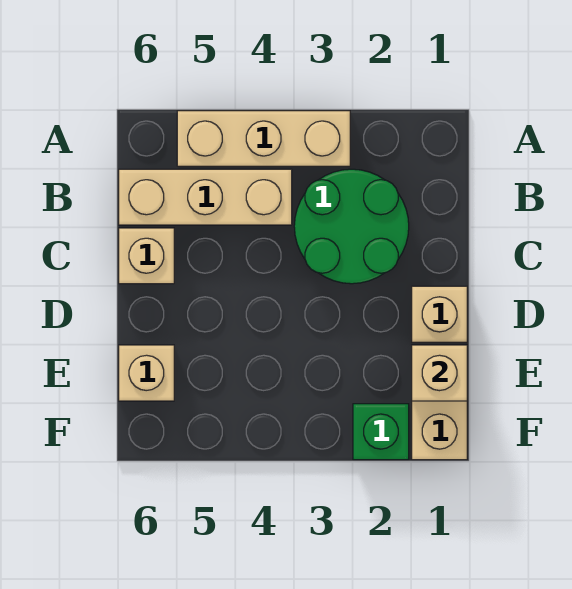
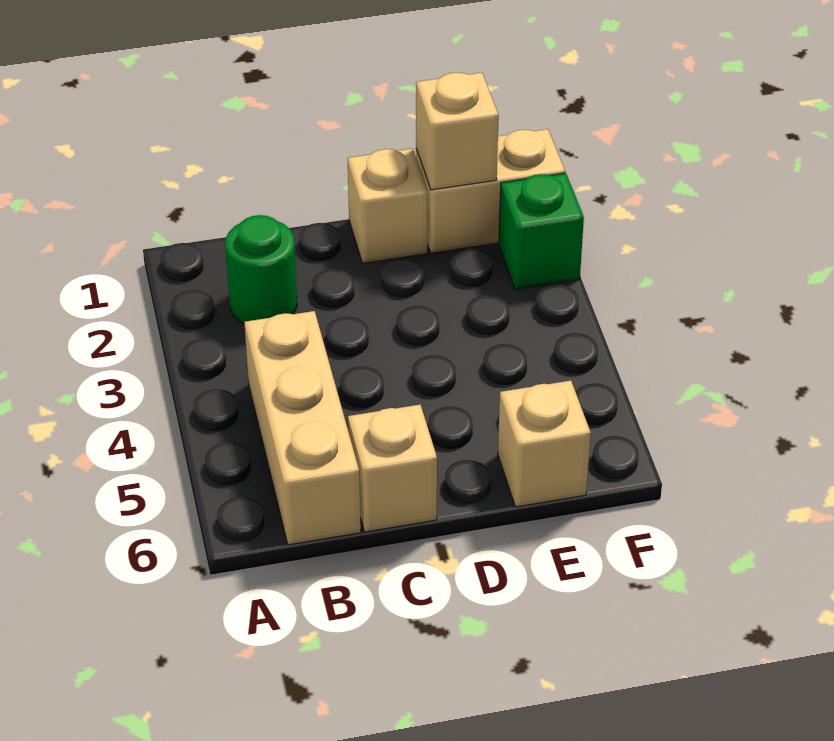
tan 1x3 brick [177,111,350,166] -> none
green 2x2 round brick [294,169,409,284] -> green 1x1 round brick [226,215,297,323]

